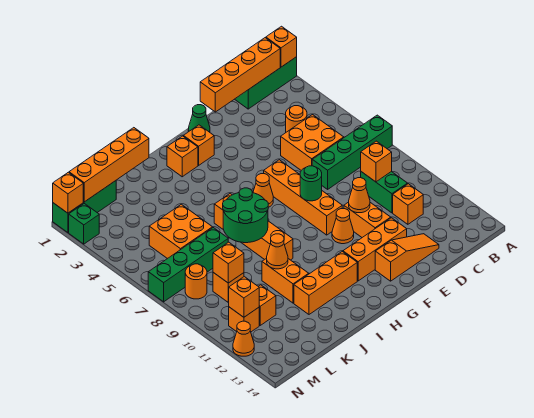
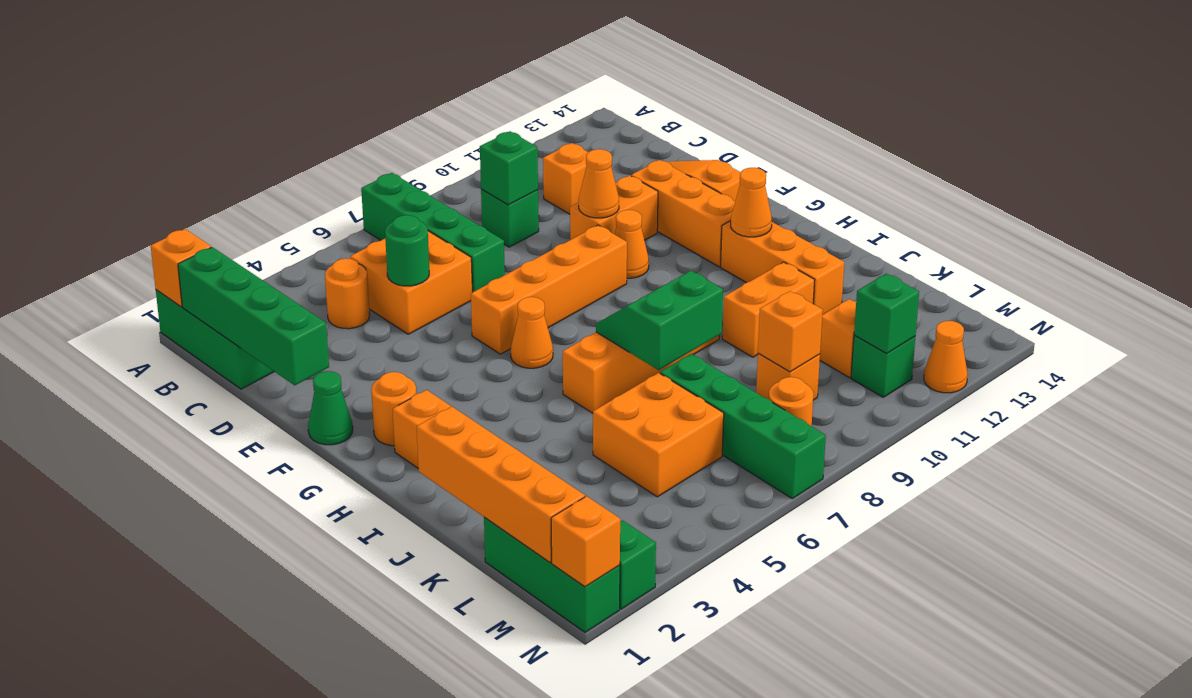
orange 1x4 brick [200,38,280,112] -> green 1x4 brick [178,247,329,385]
green 1x2 brick [361,172,408,213] -> green 1x1 brick [481,189,539,247]
orange 1x1 brick [361,141,392,182] -> green 1x1 brick [480,131,538,205]
green 1x1 round brick [300,166,322,201] -> green 1x1 round brick moved to [385,215,429,286]
orange 1x1 brick [183,125,214,165] -> orange 1x1 round brick [371,372,416,446]
green 2x2 round brick [223,188,268,243] -> green 2x2 slope [596,271,723,370]
orange 1x1 cone [267,234,288,269] -> orange 1x1 cone moved to [731,168,772,237]
orange 1x1 brick [229,307,259,332] -> green 1x1 brick [851,335,915,397]
orange 1x1 brick [228,277,259,317] -> green 1x1 brick [854,273,919,353]

